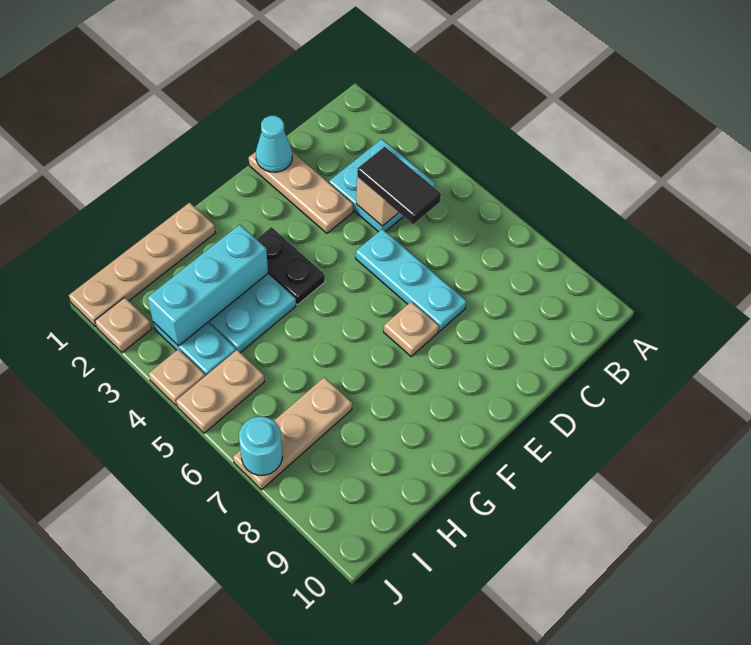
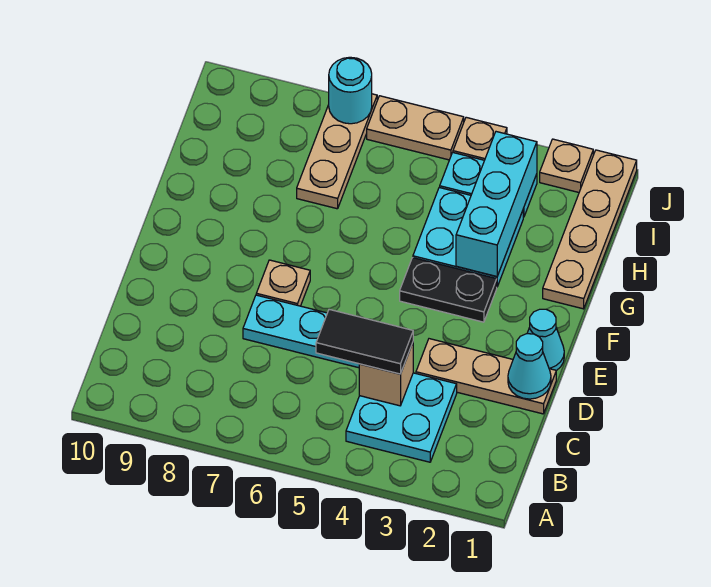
none -> cyan 1x1 cone [527,309,564,371]
tan 1x2 plate [176,350,265,433] -> tan 1x2 plate turned to [367,96,464,160]

